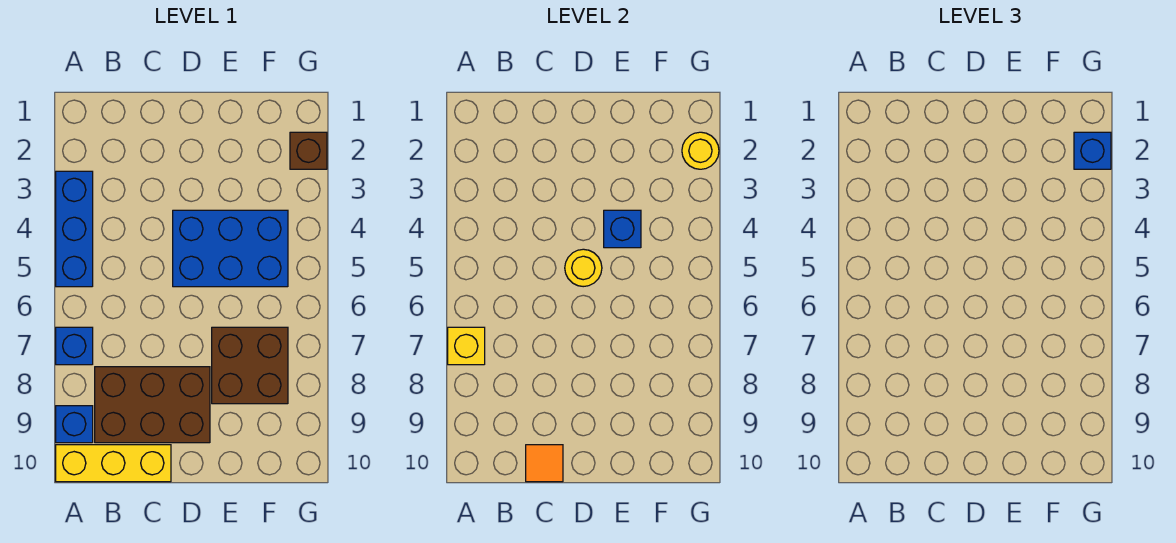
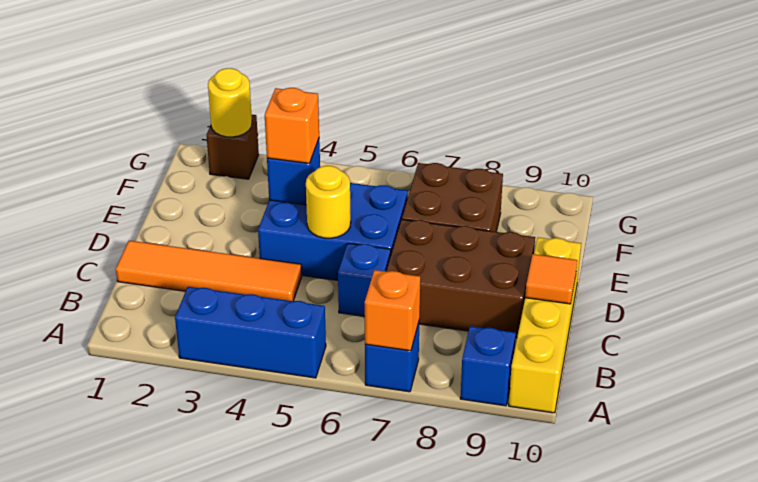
yellow 1x1 brick [448,327,485,365] -> orange 1x1 brick [365,270,420,351]
yellow 1x3 brick [56,445,171,482] -> yellow 1x4 brick [509,237,581,413]
brown 2x3 brick [95,367,210,443] -> brown 2x3 brick turned to [386,220,535,338]
none -> orange 1x4 tile [116,241,302,301]
blue 2x3 brick [173,210,288,287] -> blue 2x3 brick turned to [258,183,408,280]
none -> orange 1x1 brick [265,88,319,163]
blue 1x1 brick [1074,132,1111,169] -> blue 1x1 brick moved to [338,243,391,316]

